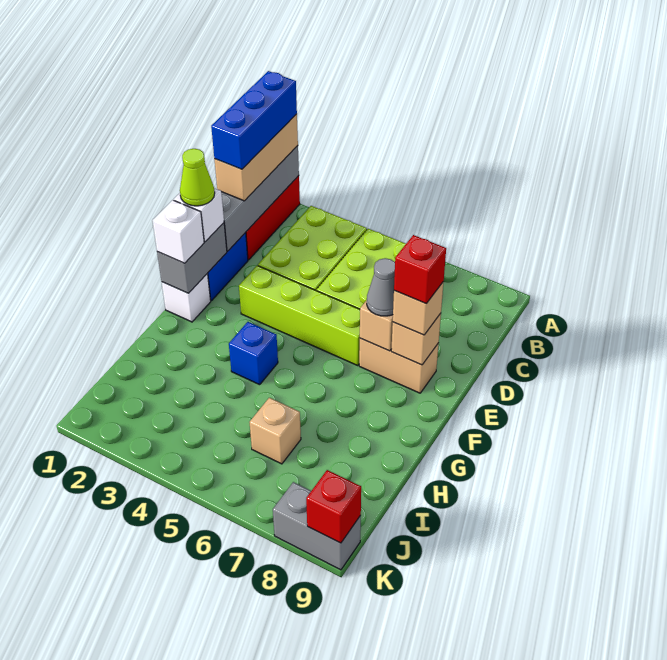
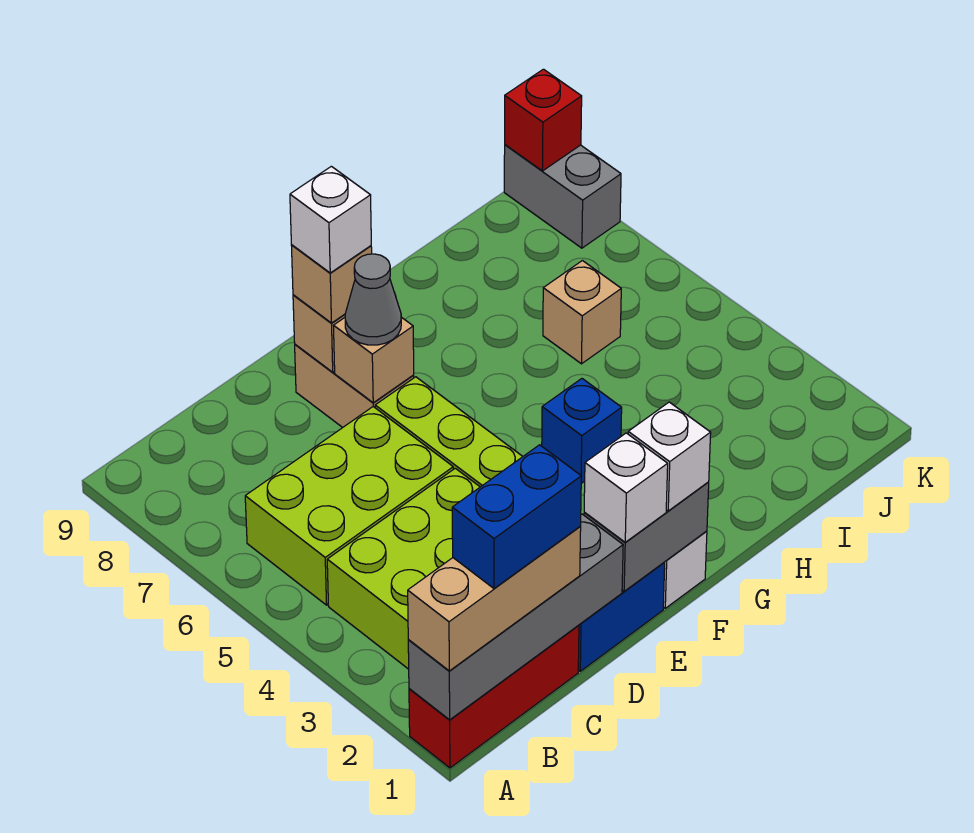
blue 1x3 brick [211,71,297,169] -> blue 1x2 brick [452,445,581,588]
lime 1x1 cone [180,149,215,206] -> none
red 1x1 brick [394,235,446,304] -> white 1x1 brick [290,166,371,273]

